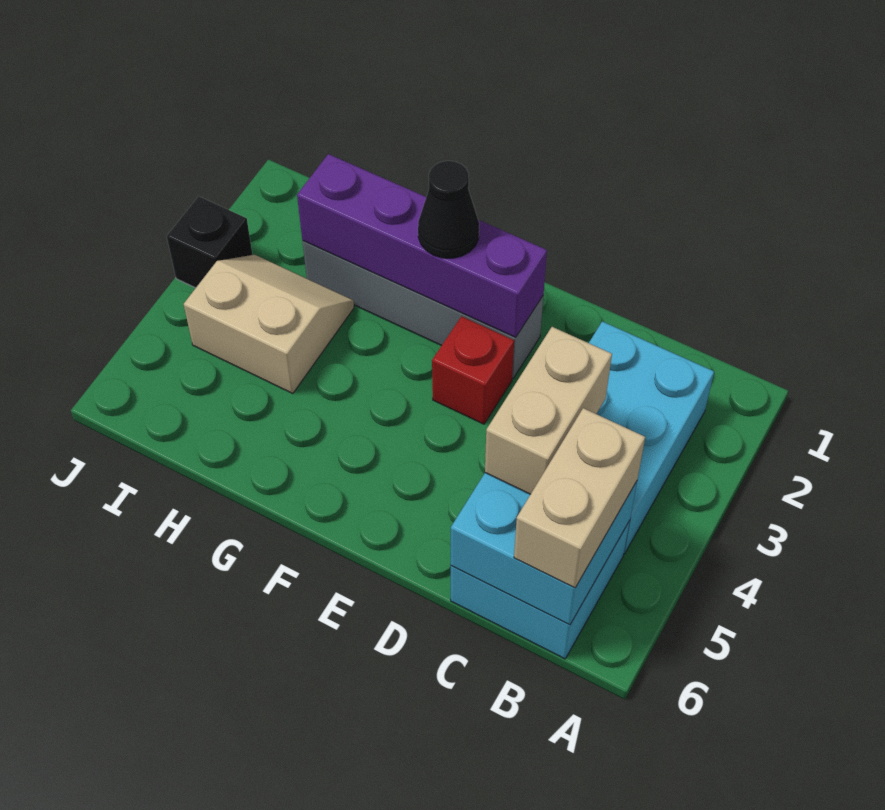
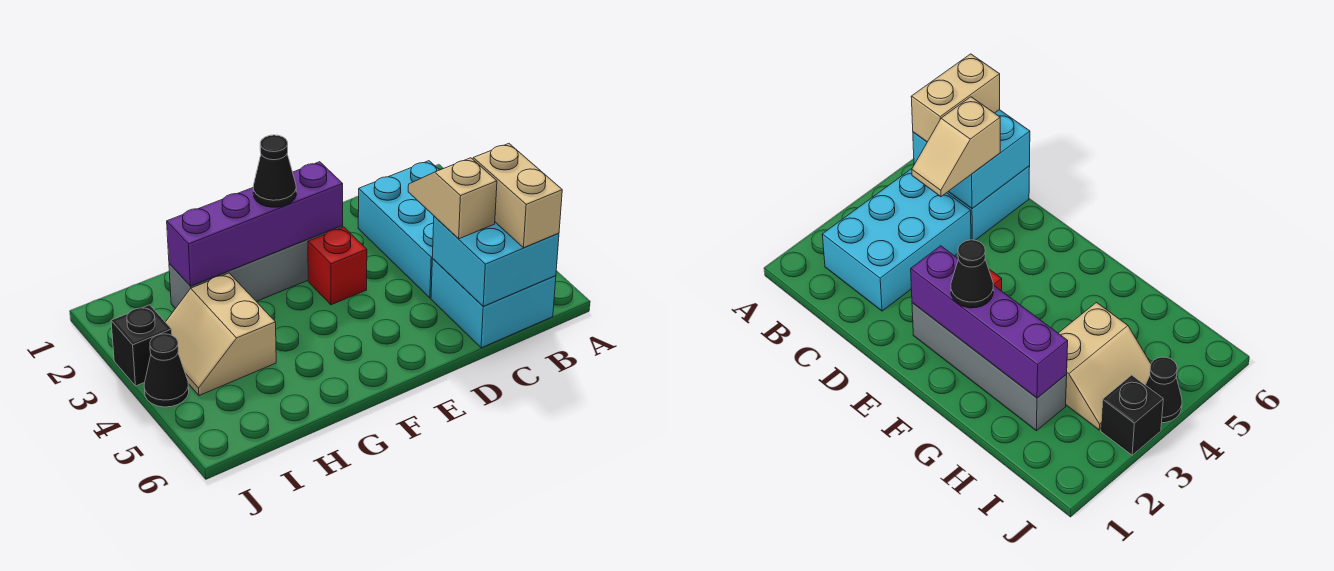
tan 1x2 brick [485,327,612,494] -> tan 1x2 slope [408,158,497,239]
tan 2x2 slope [184,255,354,394] -> tan 2x2 slope turned to [166,273,276,396]
none -> black 1x1 cone [144,334,189,407]

